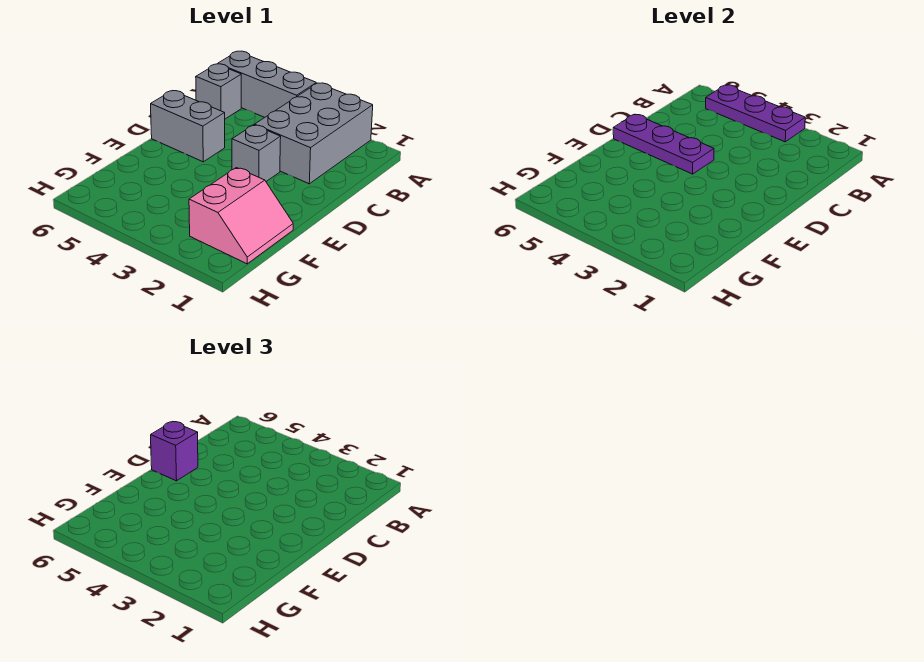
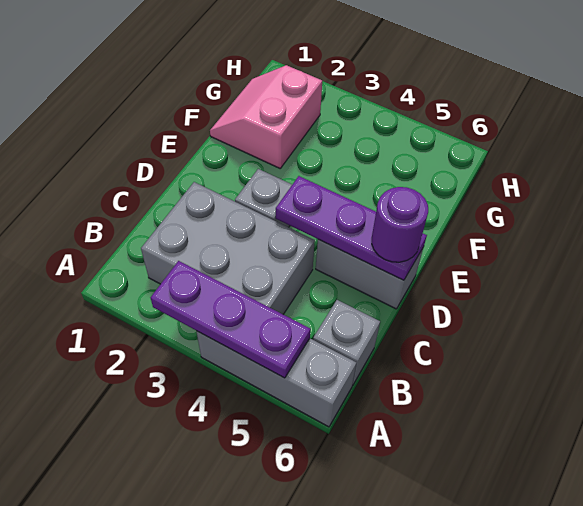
grey 2x3 brick [255,83,373,184] -> grey 2x3 brick turned to [141,182,315,314]
purple 1x1 brick [151,422,198,481] -> purple 1x1 round brick [372,187,428,262]

